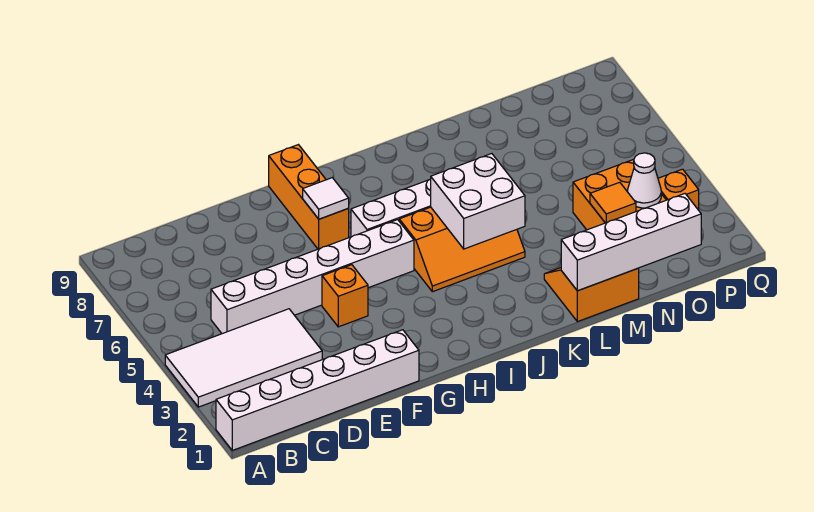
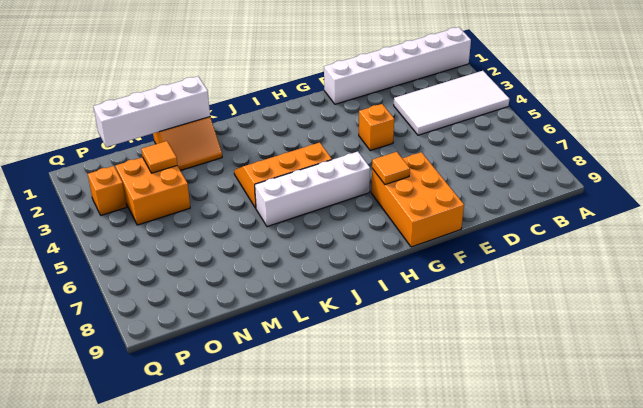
white 1x6 brick [211,220,414,334] -> none
orange 1x3 brick [269,145,349,249] -> orange 2x3 brick [371,152,464,247]
white 1x1 tile [303,178,349,219] -> orange 1x1 tile [372,152,410,185]
white 2x2 brick [431,154,525,249] -> none
white 1x1 cone [628,153,661,208] -> none

